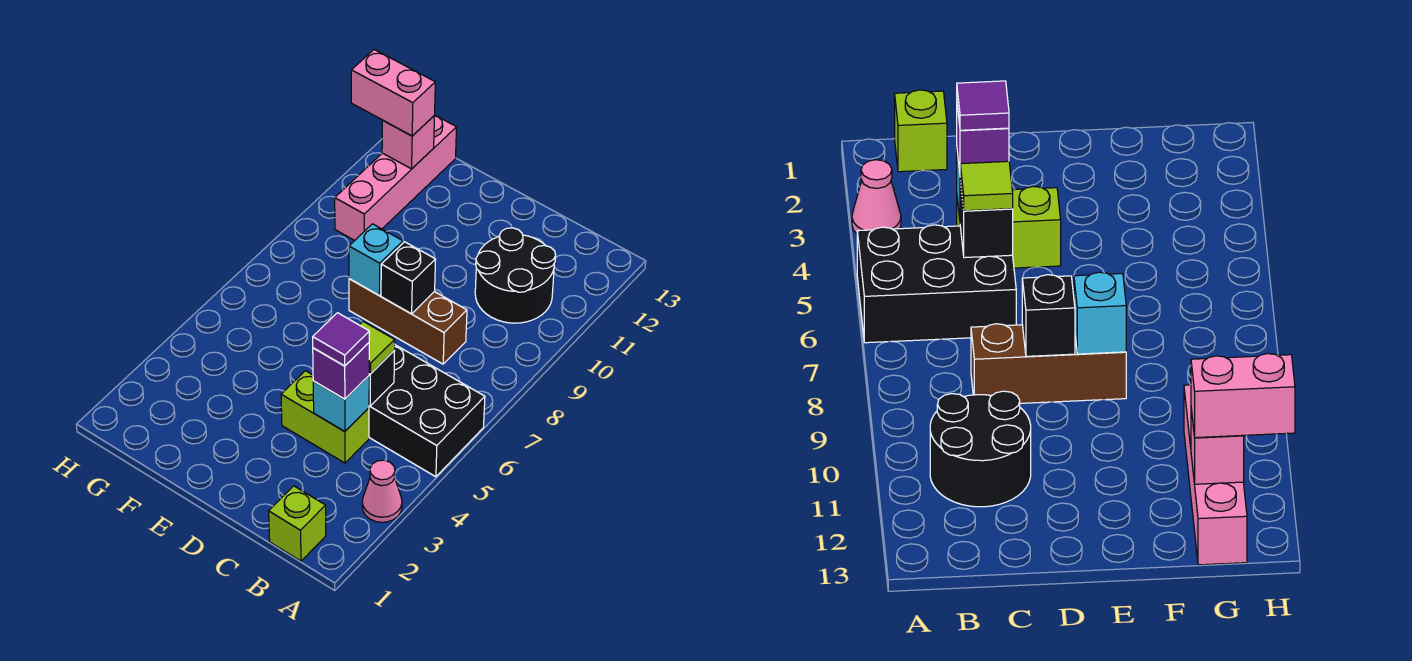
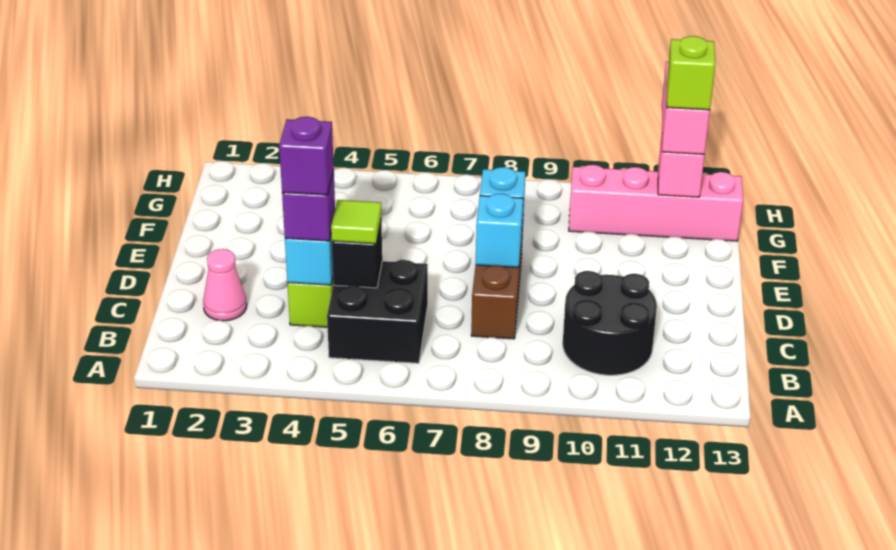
pink 1x1 cone [362,460,402,522] -> pink 1x1 cone moved to [203,249,247,321]
black 2x3 brick [369,345,485,477] -> black 2x2 brick [327,260,428,363]
lime 1x1 brick [269,486,326,561] -> lime 1x1 brick moved to [667,36,715,110]
purple 1x1 tile [313,313,370,366] -> purple 1x1 brick [279,117,334,195]
black 1x1 brick [381,242,436,314] -> cyan 1x1 brick [476,194,523,268]

